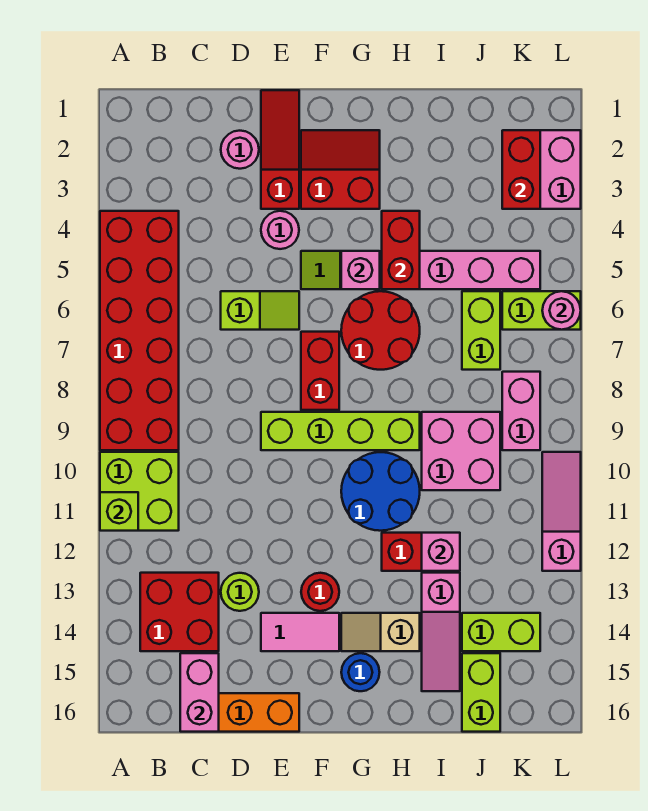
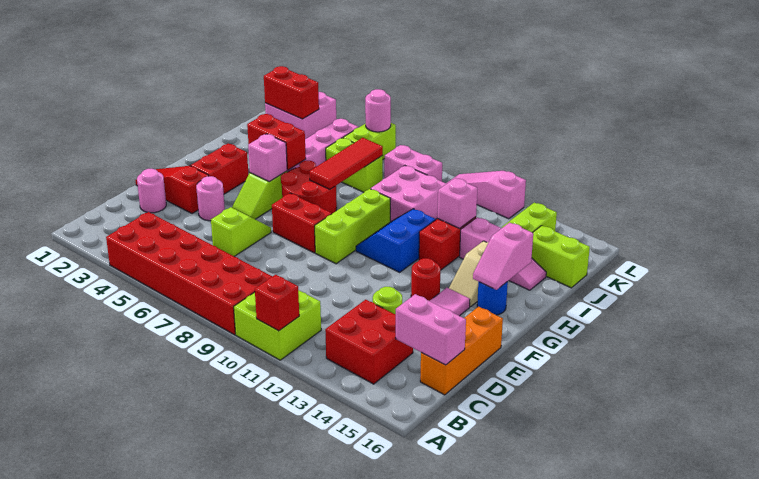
lime 1x1 brick [100,492,138,531] -> red 1x1 brick [255,275,299,331]
lime 1x4 brick [261,412,420,450] -> lime 1x3 brick [315,189,390,264]
blue 2x2 round brick [341,452,420,531] -> blue 2x2 slope [356,209,435,272]
none -> pink 1x2 slope [473,223,533,290]
none -> red 1x3 tile [309,138,383,189]

